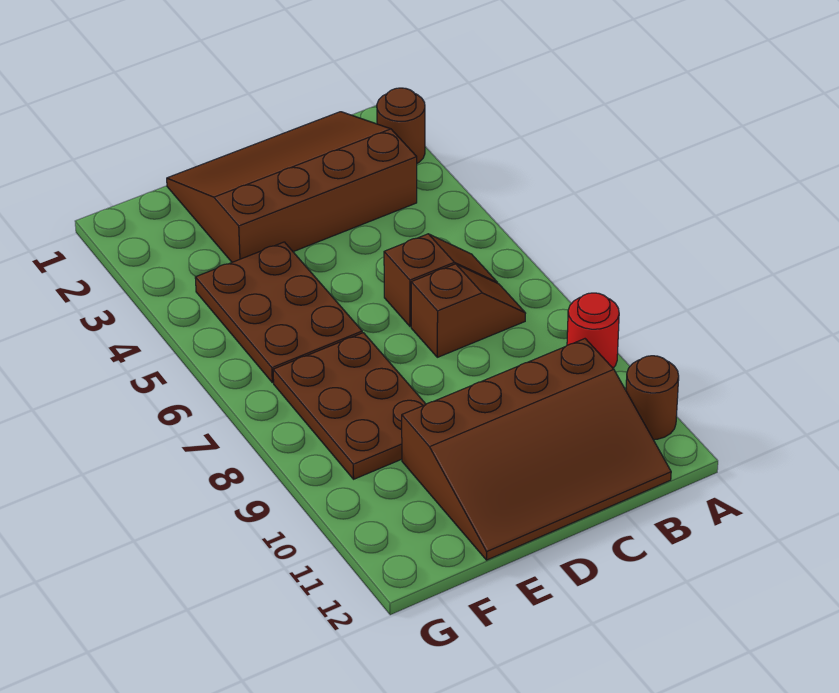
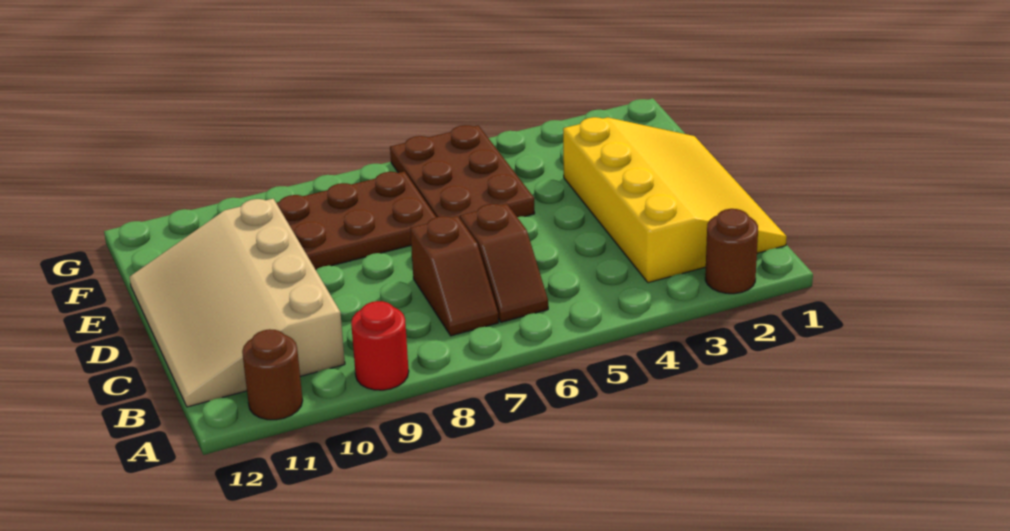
brown 3x4 slope [167,112,417,262] -> yellow 3x4 slope [563,117,787,283]
brown 3x4 slope [402,339,671,560] -> tan 3x4 slope [129,199,345,407]
brown 2x3 plate [195,242,362,383] -> brown 2x3 plate turned to [390,125,535,218]

